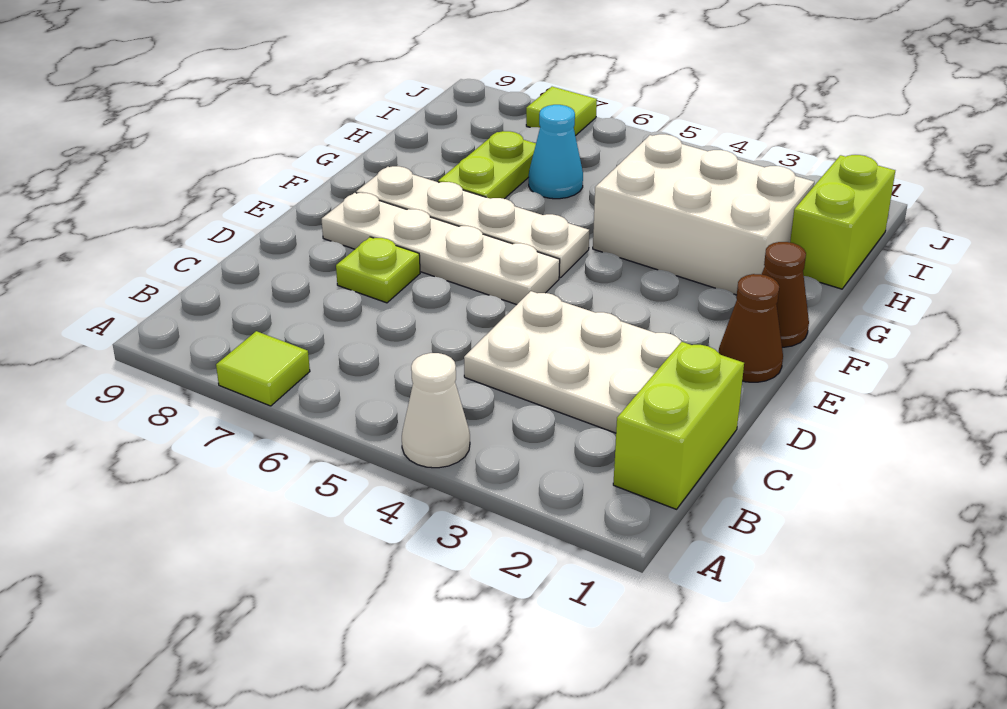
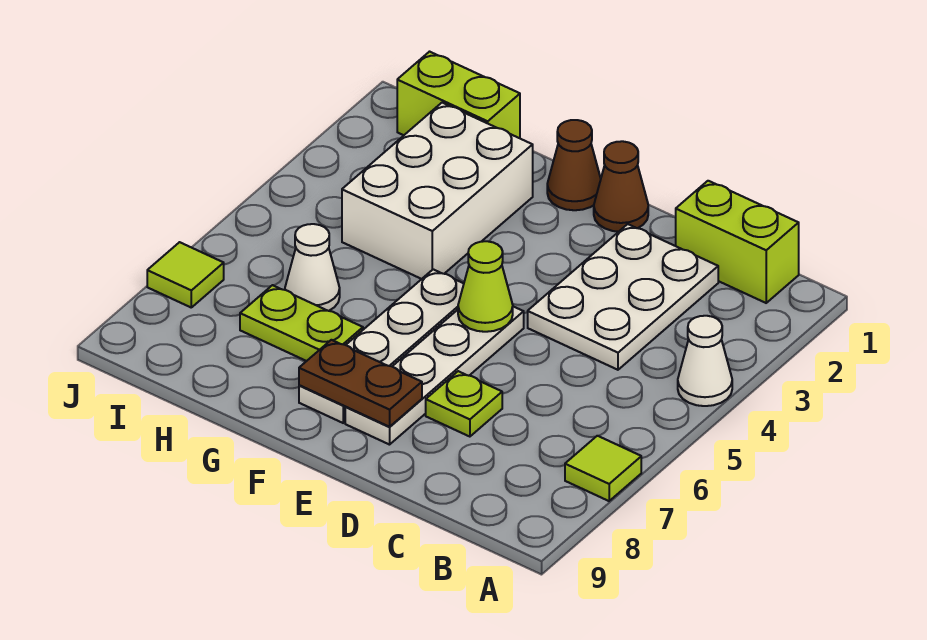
none -> lime 1x1 cone [458,241,513,332]
none -> brown 1x2 plate [299,340,422,427]
cyan 1x1 cone [529,105,583,199] -> white 1x1 cone [285,224,340,311]

